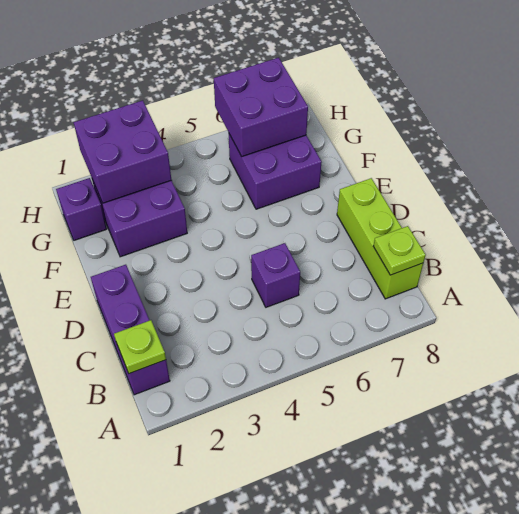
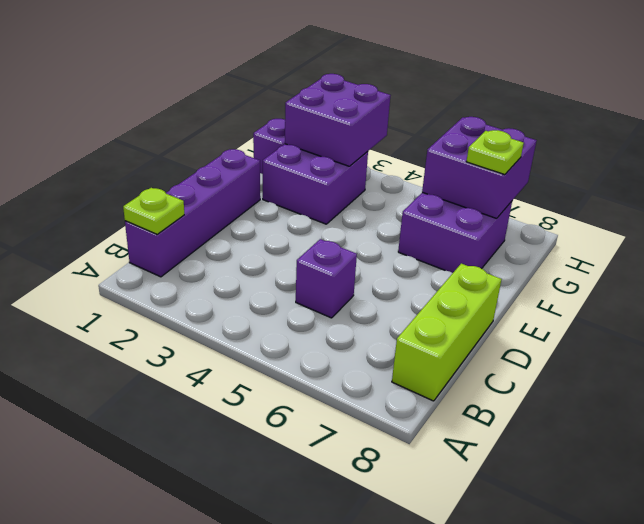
purple 1x3 brick [91,265,170,395] -> purple 1x4 brick [125,149,260,277]
lime 1x1 plate [373,226,425,275] -> lime 1x1 plate moved to [466,130,524,175]

